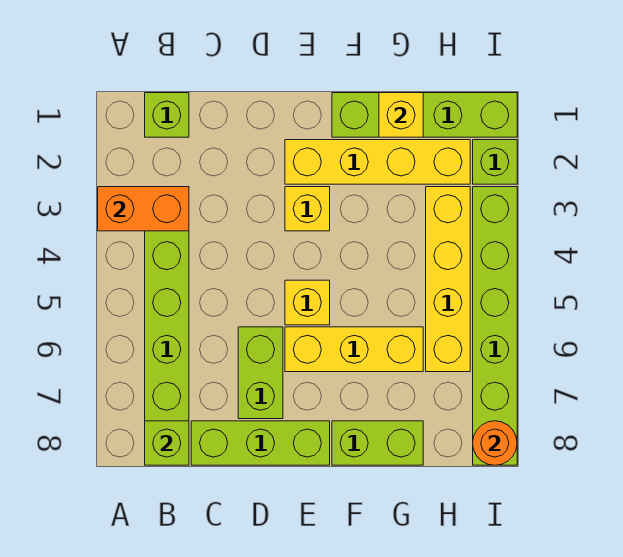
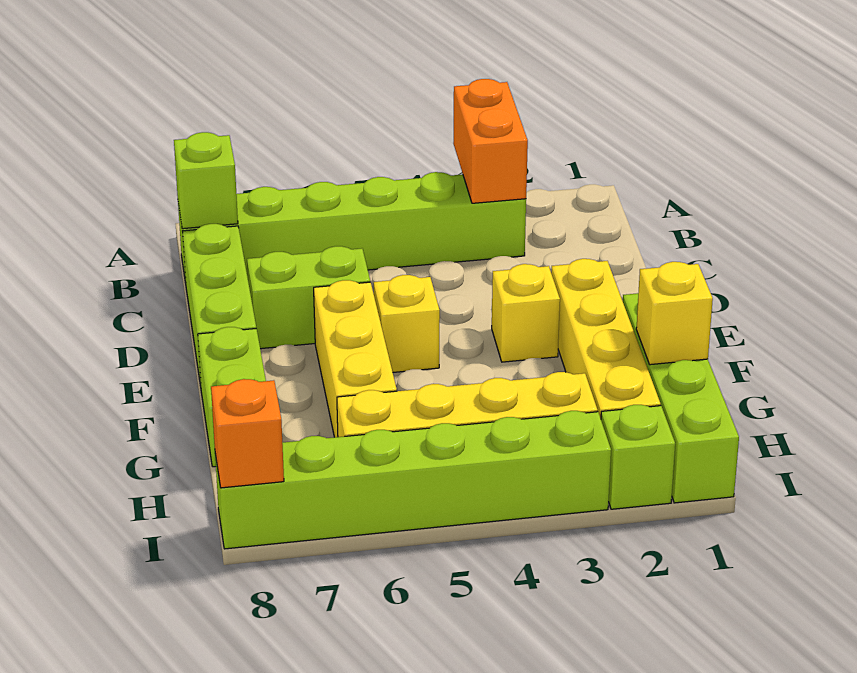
lime 1x1 brick [145,93,189,137] -> none
orange 1x1 round brick [473,421,517,465] -> orange 1x1 brick [211,379,284,488]

